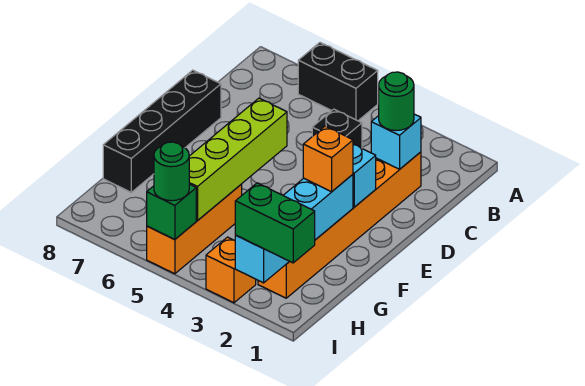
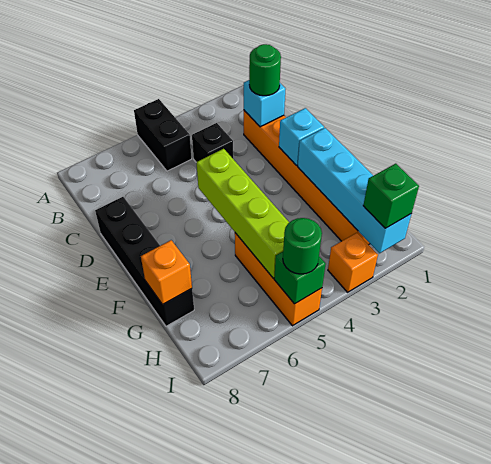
black 1x2 brick [298,43,378,121] -> black 1x2 brick turned to [134,99,192,171]
orange 1x1 brick [303,126,353,192] -> orange 1x1 brick moved to [141,240,192,305]
green 1x2 brick [235,183,315,263] -> green 1x1 brick [363,164,419,228]

